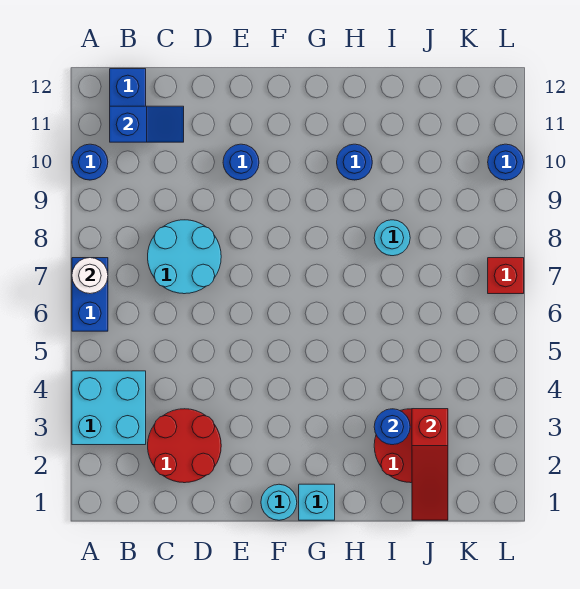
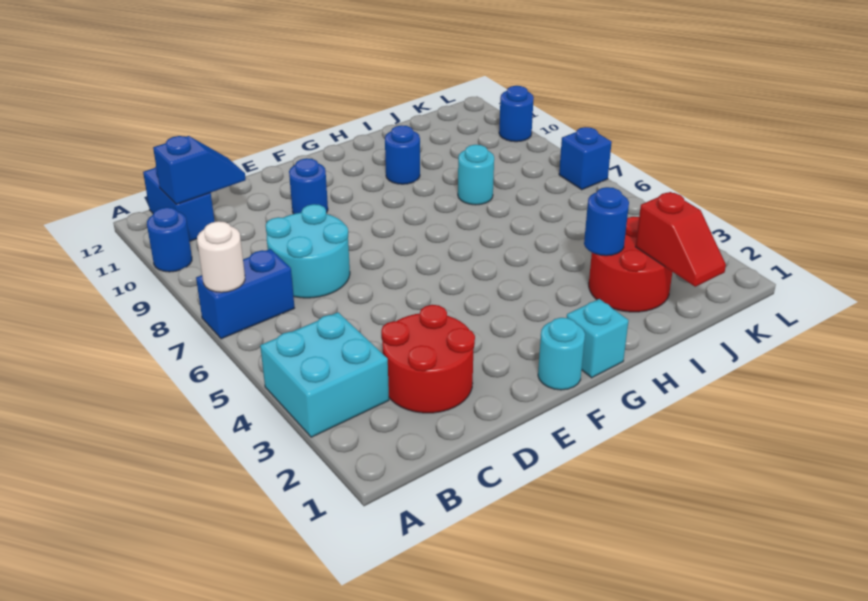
blue 1x2 brick [72,258,108,331] -> blue 1x2 brick turned to [196,249,294,339]
red 1x3 slope [412,409,448,520] -> red 1x2 slope [636,192,726,287]
red 1x1 brick [488,258,524,294] -> blue 1x1 brick [559,127,612,190]

